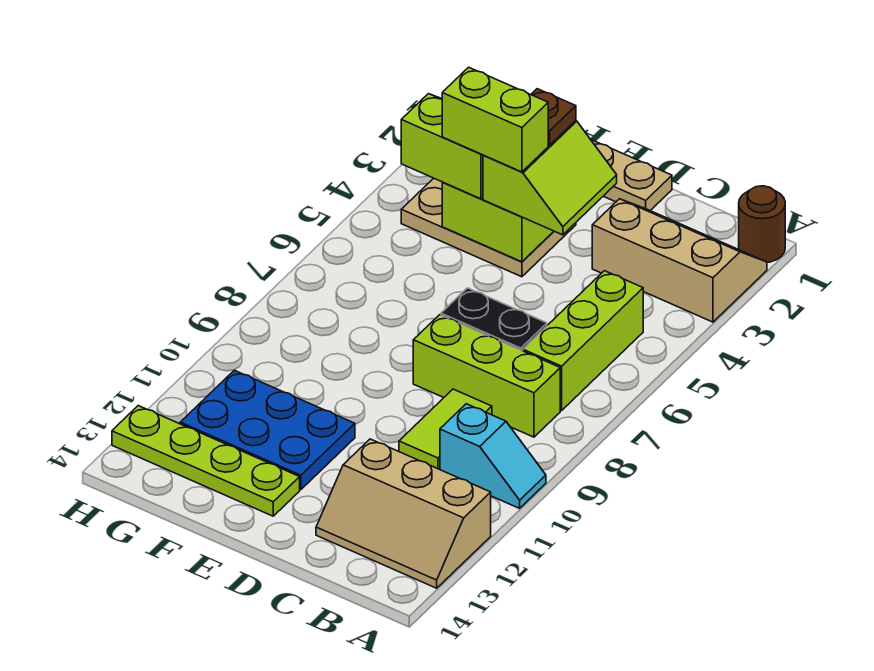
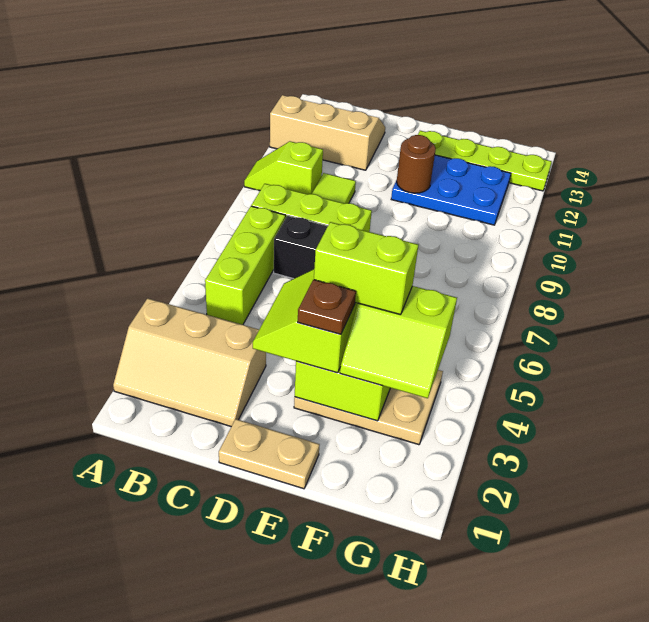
brown 1x1 round brick [739,186,785,263] -> brown 1x1 round brick moved to [397,135,436,193]
cyan 1x2 slope [440,404,546,508] -> lime 1x2 slope [244,141,323,194]

